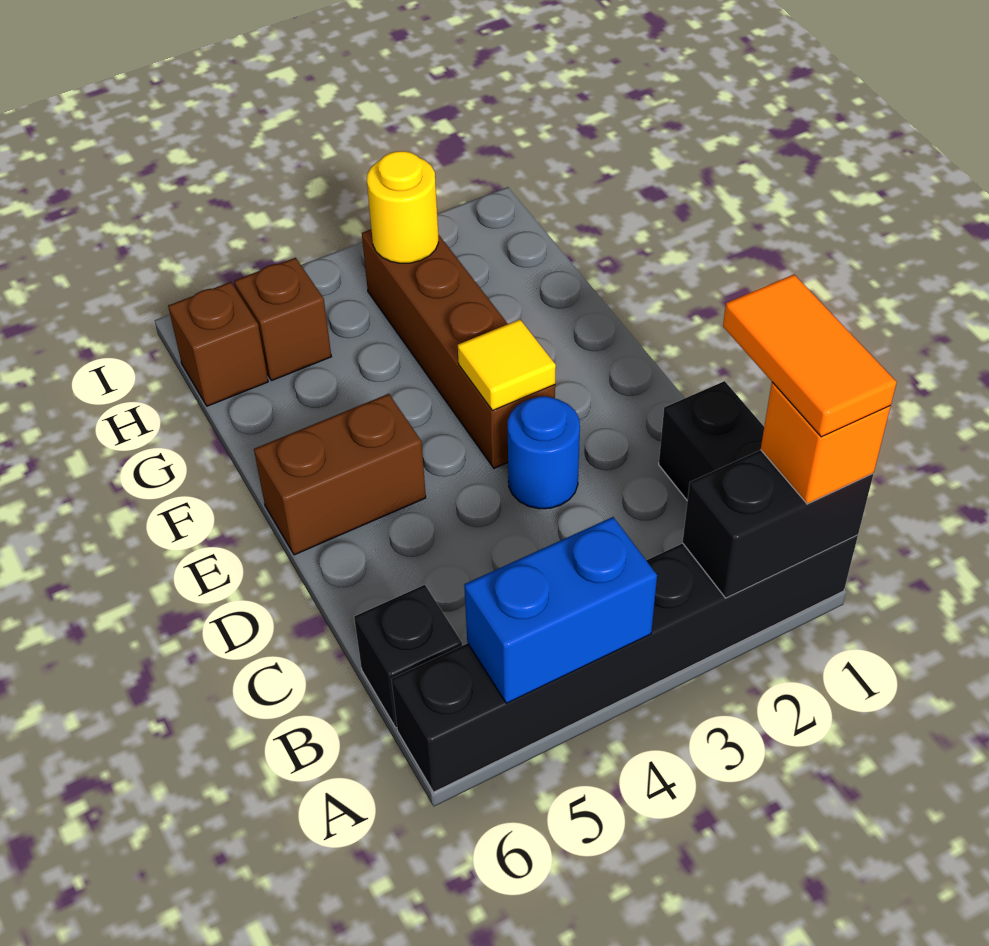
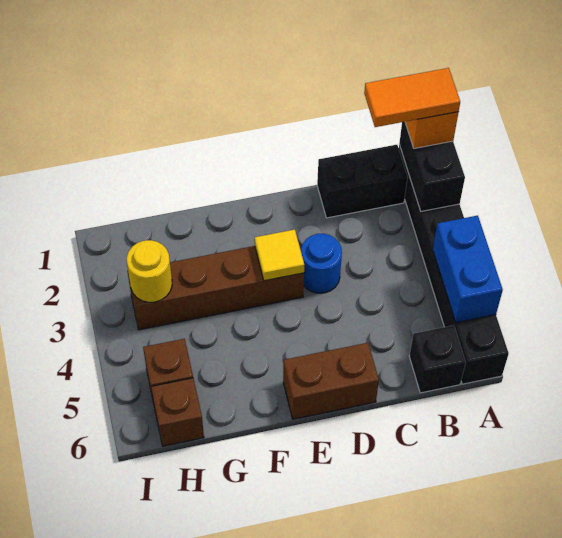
brown 1x2 brick [254,394,426,555] -> brown 1x2 brick turned to [283,343,379,419]

